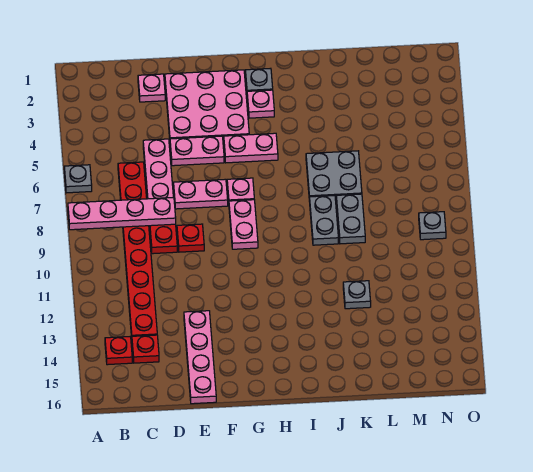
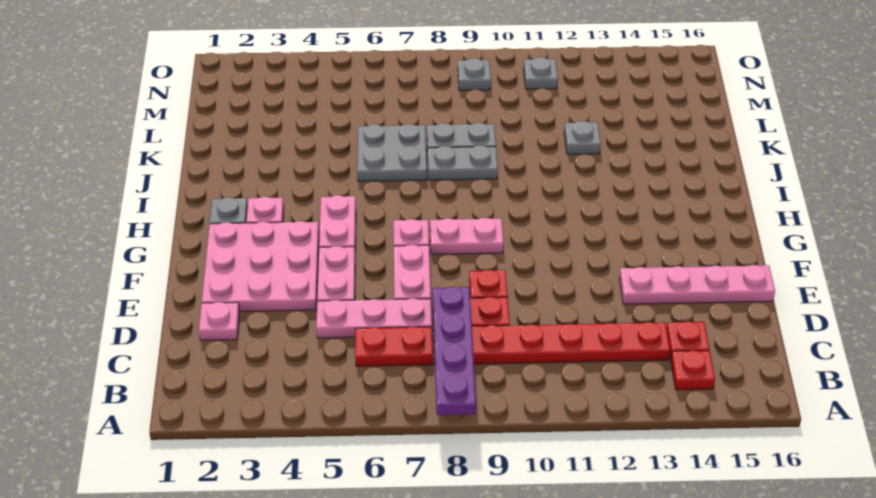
grey 1x1 plate [64,165,92,193] -> grey 1x1 plate moved to [524,57,558,89]
pink 1x4 plate [68,197,176,230] -> purple 1x4 plate [433,287,476,415]

